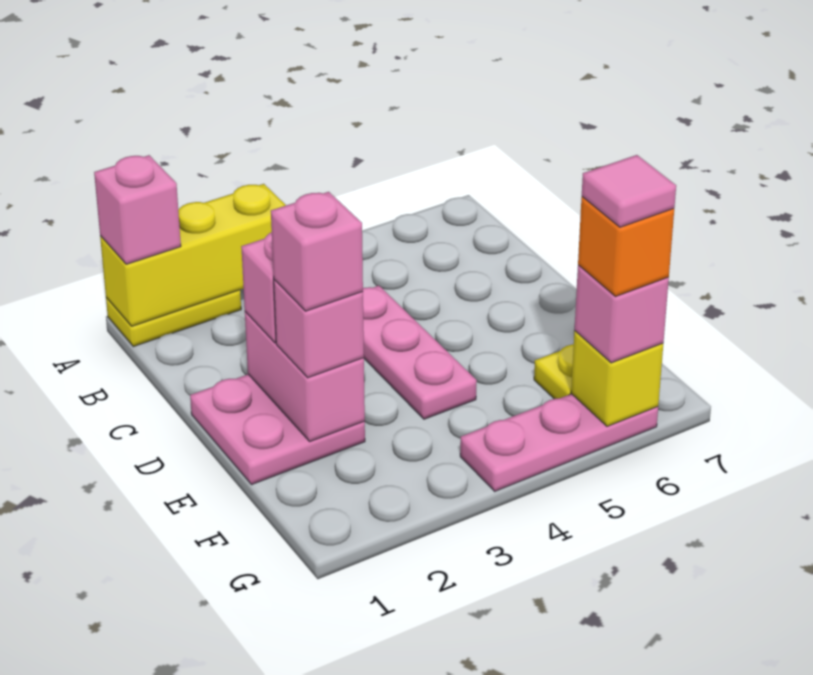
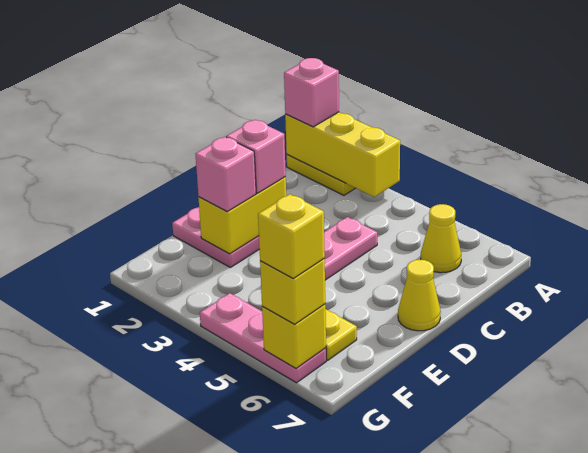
none -> yellow 1x1 cone [421,204,461,273]
pink 1x2 brick [245,312,365,441] -> yellow 1x2 brick [198,177,286,254]
none -> yellow 1x1 cone [398,260,441,331]
pink 1x1 brick [271,192,363,311] -> none
pink 1x1 brick [575,265,669,363] -> yellow 1x1 brick [260,259,325,324]
orange 1x1 brick [578,197,674,297] -> yellow 1x1 brick [258,194,325,278]
pink 1x1 tile [582,155,676,227] -> none

